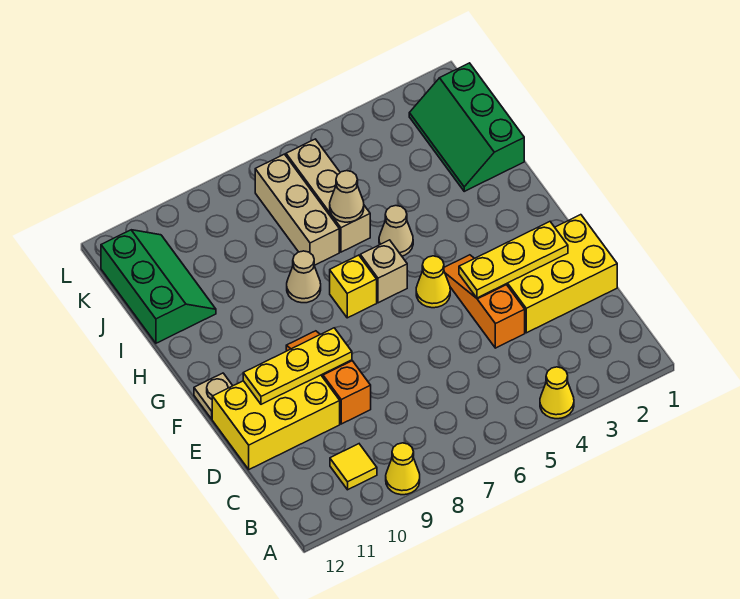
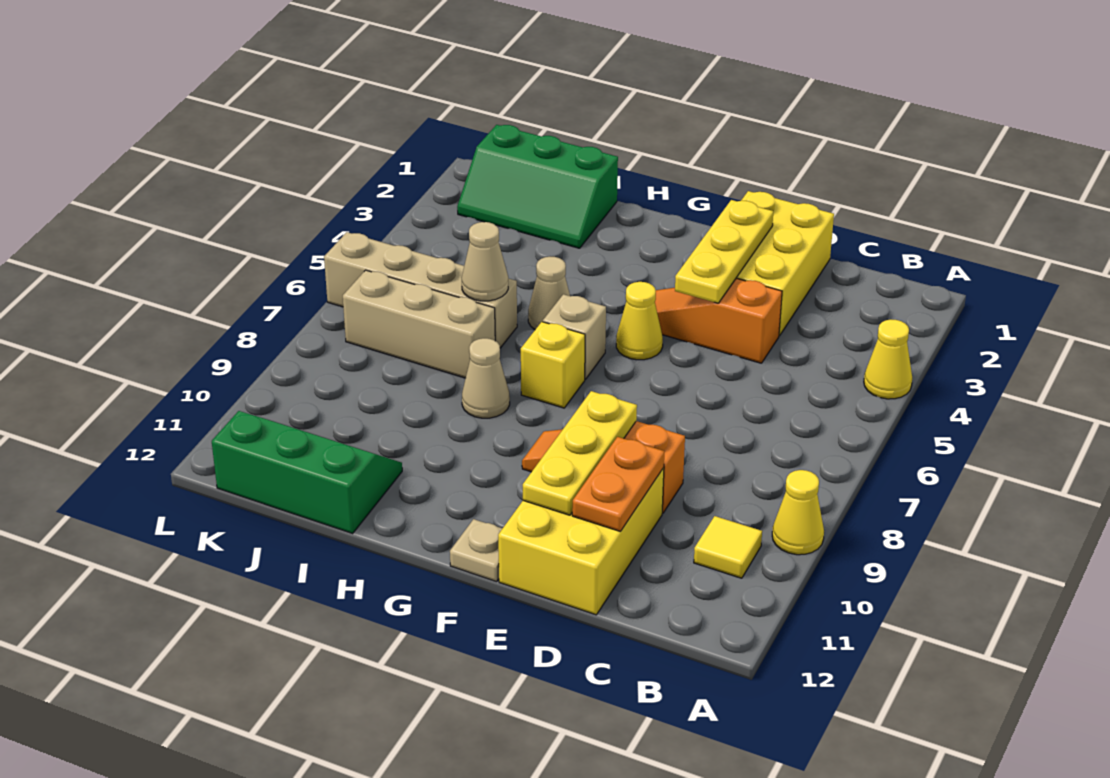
none -> orange 1x2 plate [572,437,664,532]
tan 1x3 brick [286,139,370,252] -> tan 1x4 brick [324,232,517,348]

